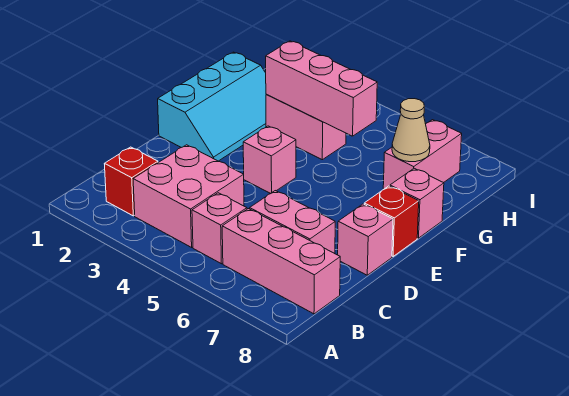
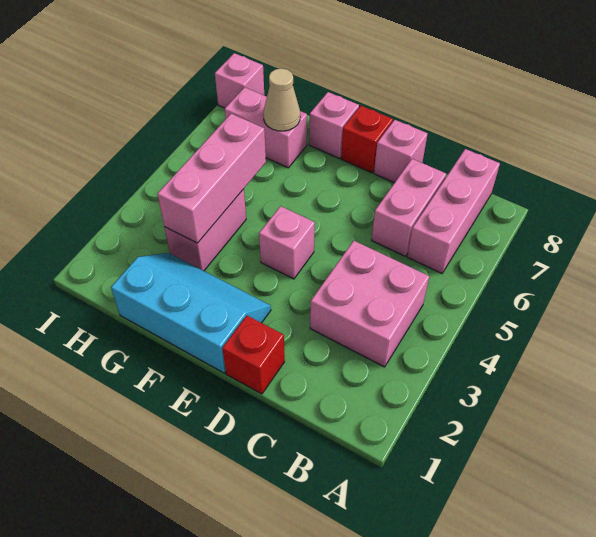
red 1x1 brick [105,147,158,216] -> red 1x1 brick moved to [222,316,285,394]
pink 1x1 brick [192,193,247,264] -> pink 1x1 brick moved to [215,53,264,108]

